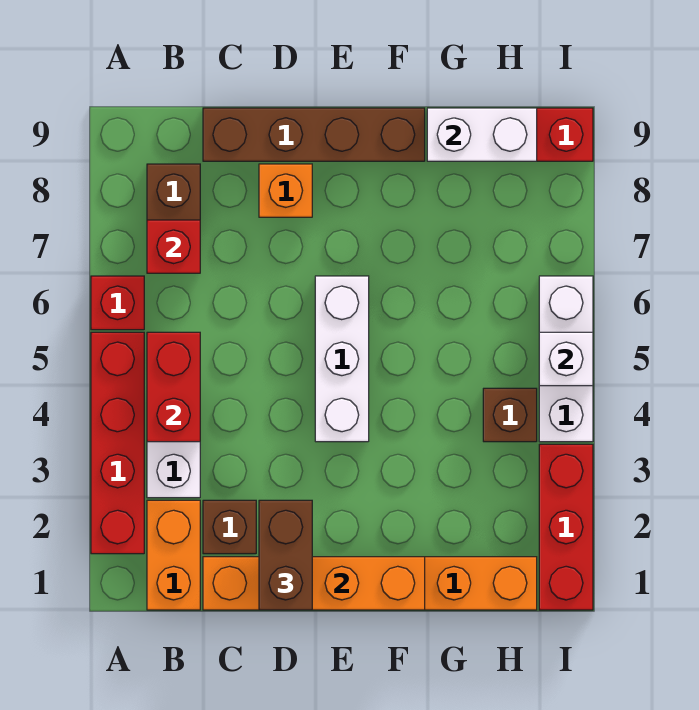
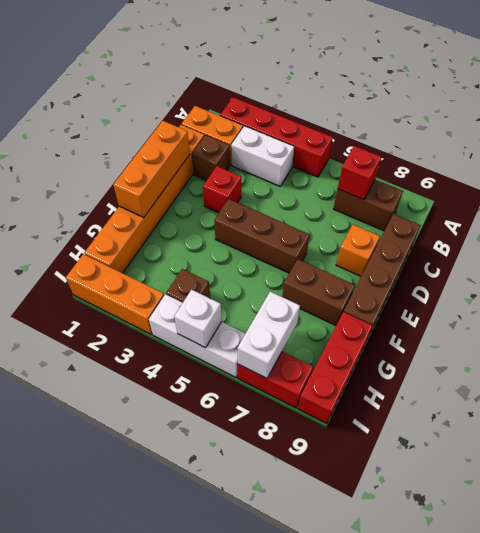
red 1x1 brick [91,276,144,330] -> red 1x1 brick moved to [203,166,241,213]
red 1x2 brick [147,332,200,442] -> red 1x2 brick moved to [238,351,313,408]
brown 1x2 brick [259,500,312,610] -> brown 1x2 brick moved to [282,259,355,325]
white 1x3 brick [315,276,369,442] -> brown 1x3 brick [214,199,310,273]
white 1x2 brick [427,108,537,161] -> white 1x2 brick moved to [238,292,300,378]
red 1x3 brick [539,444,593,610] -> orange 1x3 brick [66,254,164,335]

